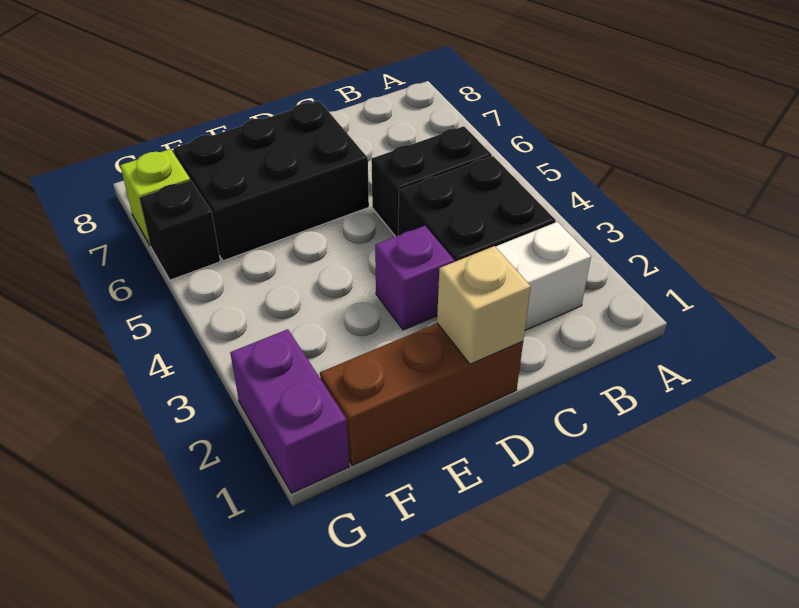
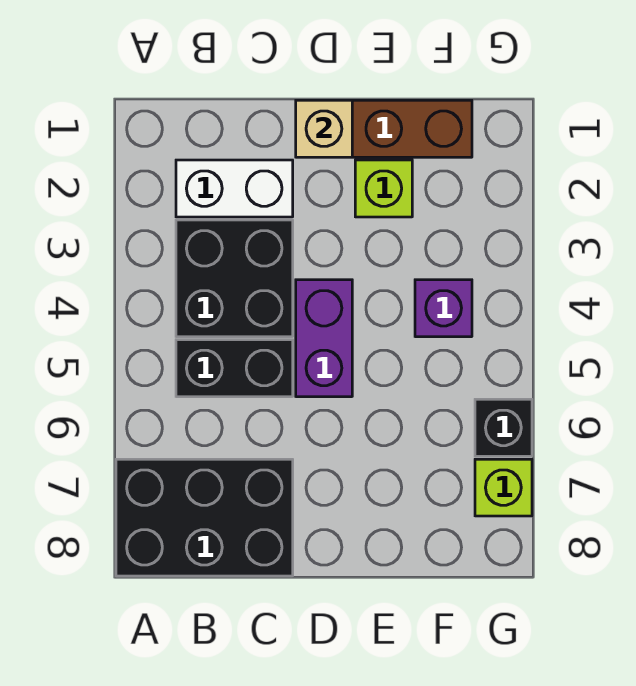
purple 1x1 brick [375,226,455,330] -> purple 1x1 brick moved to [415,280,472,337]
black 2x3 brick [173,101,369,261] -> black 2x3 brick moved to [116,459,293,576]
none -> lime 1x1 brick [355,160,412,217]
purple 1x2 brick [230,329,349,493] -> purple 1x2 brick moved to [296,280,352,397]

